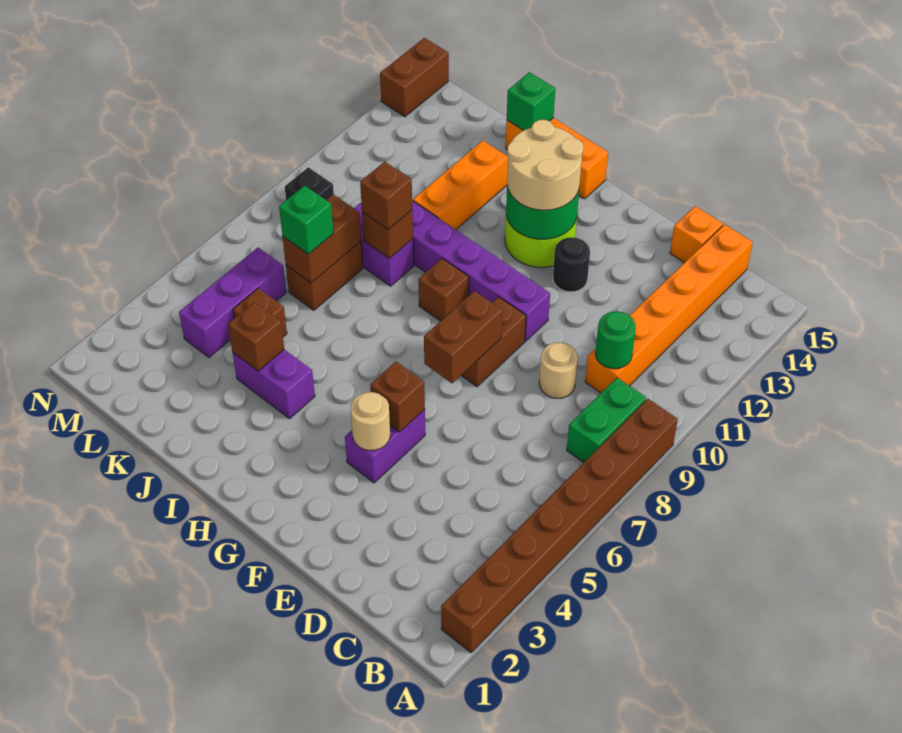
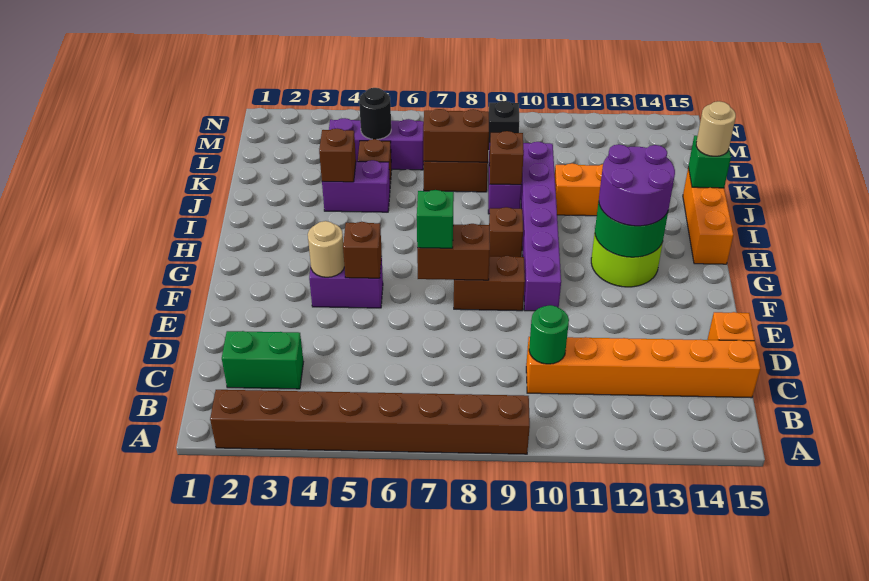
green 1x2 brick [567,378,646,463] -> green 1x2 brick moved to [222,331,303,389]
tan 1x1 round brick [539,342,578,398] -> tan 1x1 round brick moved to [696,101,736,156]
black 1x1 round brick [553,237,590,292] -> black 1x1 round brick moved to [359,88,391,139]
tan 2x2 round brick [507,120,583,210] -> purple 2x2 round brick [599,144,675,226]
purple 1x2 brick [233,349,315,419] -> purple 1x2 brick turned to [322,160,390,212]
brown 1x1 brick [360,162,412,230] -> none
green 1x1 brick [279,186,333,254] -> green 1x1 brick moved to [417,190,454,248]
brown 1x2 brick [380,38,449,117] -> none

